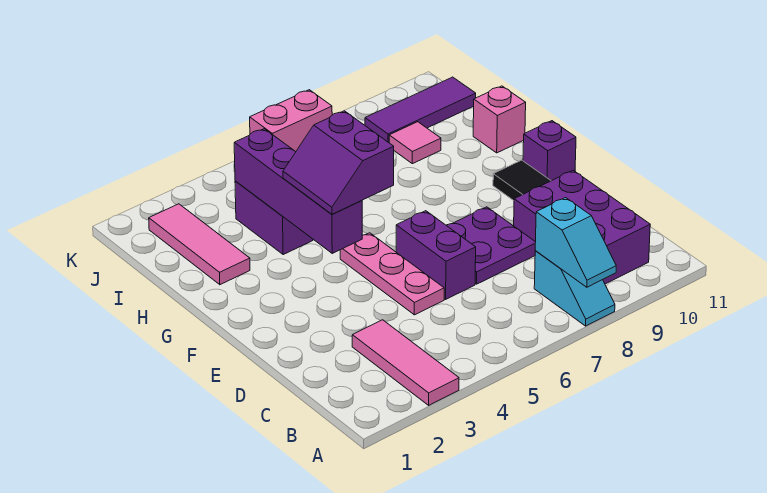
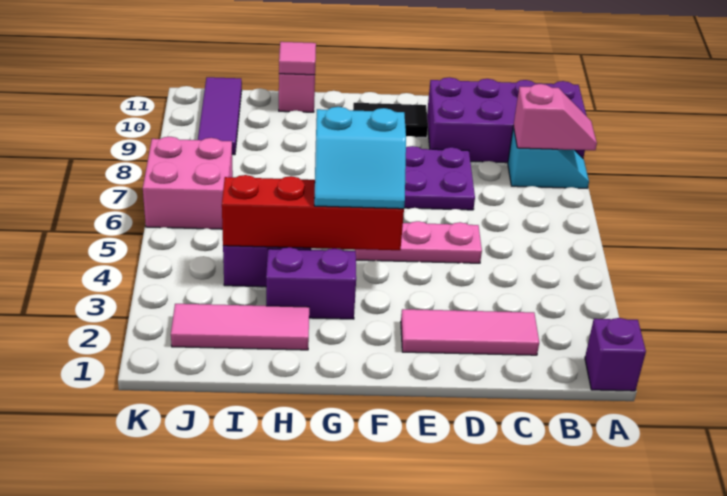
pink 1x3 tile [352,320,459,405] -> pink 1x3 tile moved to [401,309,539,355]
cyan 1x2 slope [535,198,616,287] -> pink 1x2 slope [513,84,597,150]
purple 2x3 brick [514,170,650,284] -> purple 2x4 brick [427,77,586,163]
purple 1x2 brick [396,211,476,299] -> purple 1x2 brick moved to [266,247,356,319]
purple 1x4 brick [234,129,362,253] -> red 1x4 brick [222,175,404,250]
purple 2x2 slope [283,111,394,214] -> cyan 2x2 slope [314,107,406,209]
purple 1x1 brick [523,121,576,181] -> purple 1x1 brick moved to [585,318,646,391]
pink 1x1 tile [389,122,441,164] -> pink 1x1 tile moved to [279,42,316,75]
pink 1x2 brick [250,90,332,152] -> pink 2x2 brick [143,137,233,229]

